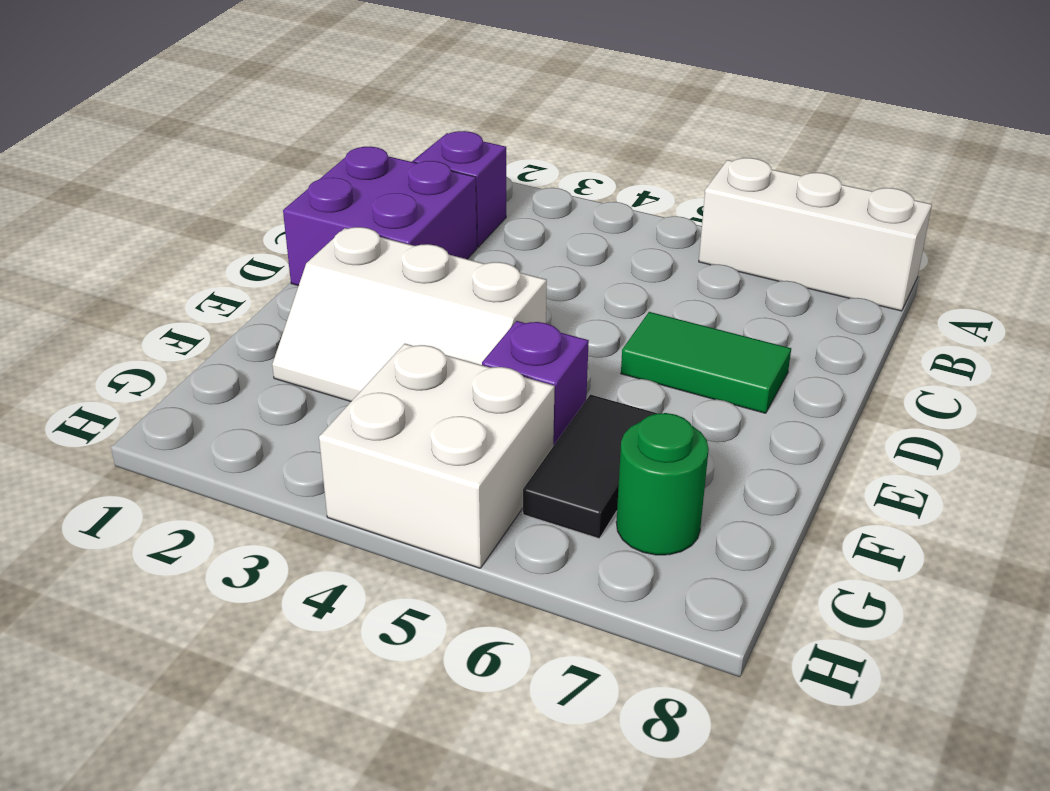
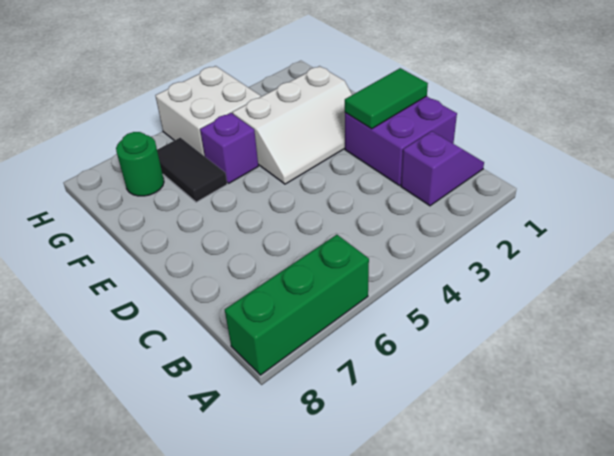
white 1x3 brick [699,158,932,311] -> green 1x3 brick [225,235,369,375]
green 1x2 tile [621,312,791,413] -> green 1x2 tile moved to [345,68,428,129]
white 2x3 slope [272,227,547,401] -> white 2x3 slope turned to [232,66,352,184]

